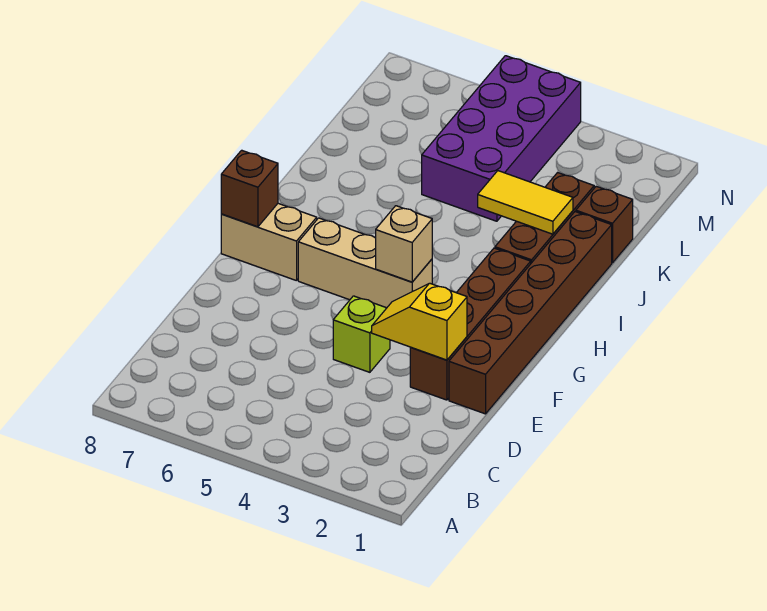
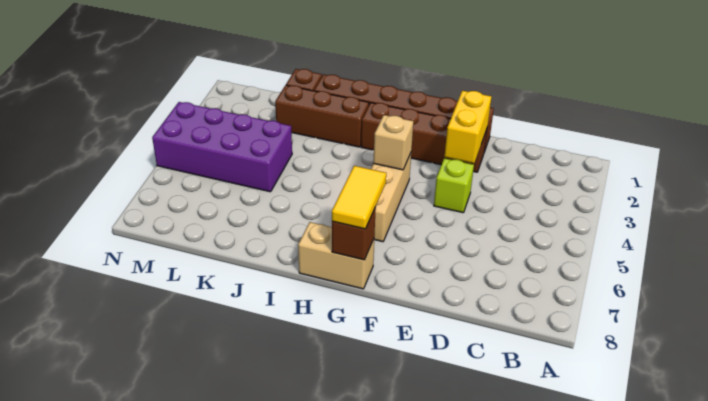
yellow 1x2 slope [372,283,467,360] -> yellow 1x2 brick [444,91,491,163]
tan 1x2 brick [221,203,317,281] -> tan 1x2 brick turned to [298,222,374,289]
yellow 1x2 tile [478,171,573,234] -> yellow 1x2 tile moved to [332,166,386,229]

